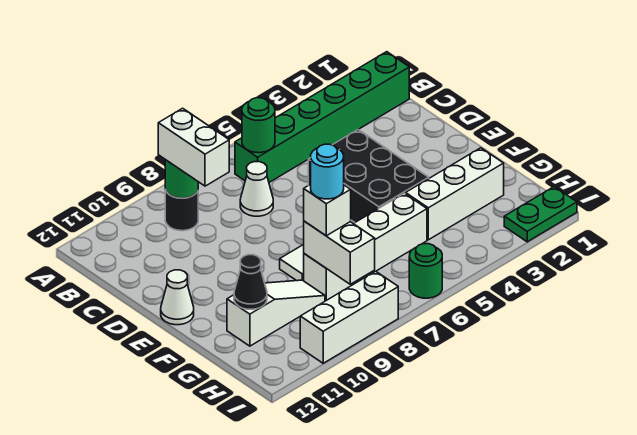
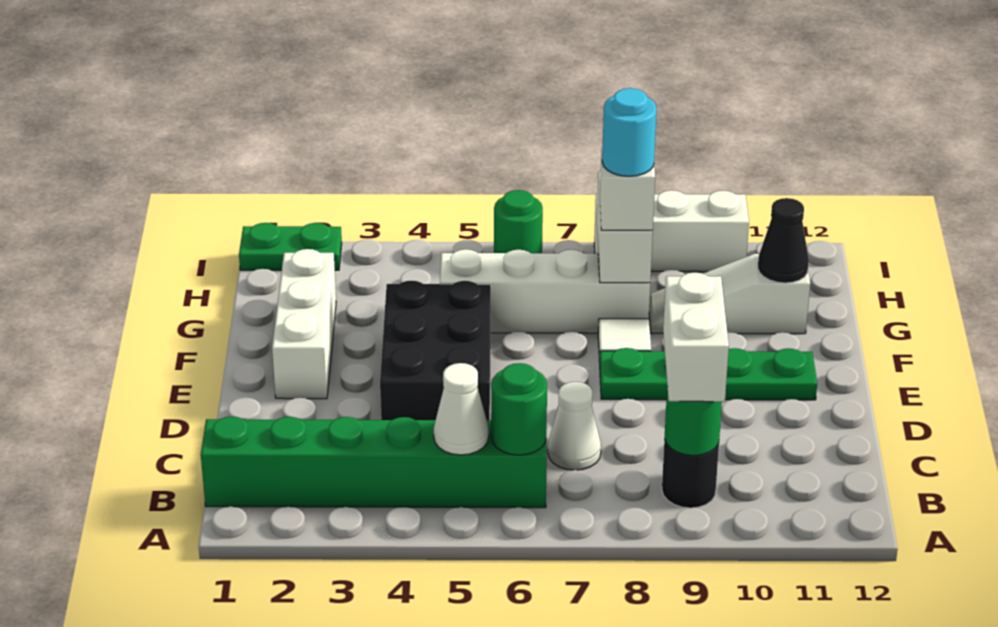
none -> green 1x4 plate [600,348,817,400]
white 1x1 cone [161,270,194,325] -> white 1x1 cone moved to [434,363,489,455]
white 1x3 brick [406,148,504,240] -> white 1x3 brick turned to [272,249,336,399]

